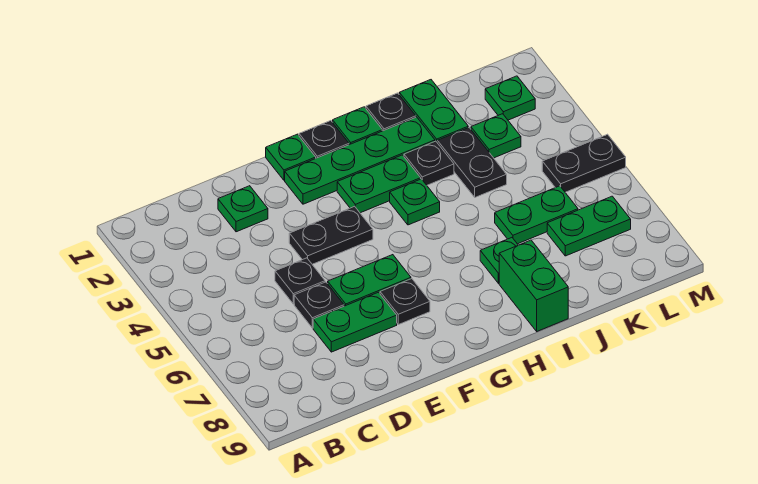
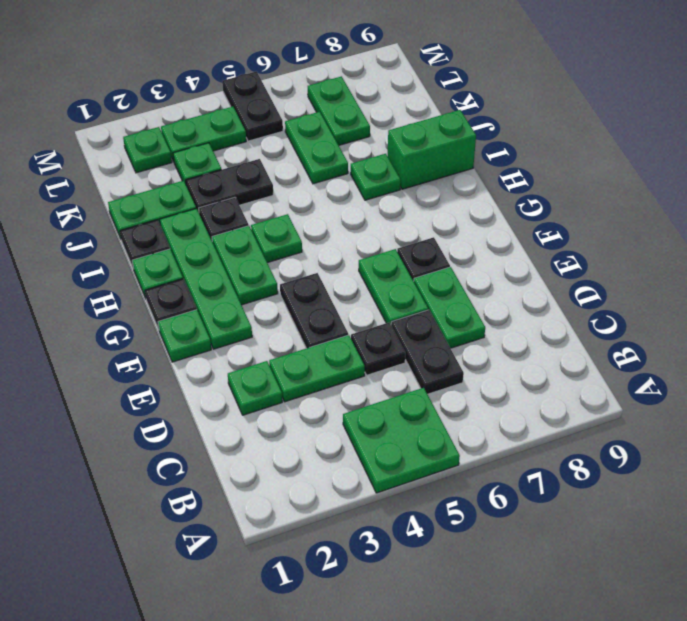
none -> green 2x2 plate [343,388,460,493]
none -> green 1x2 plate [269,335,365,402]
black 1x1 plate [294,282,344,328] -> black 1x2 plate [391,310,464,394]
none -> green 1x2 plate [161,107,246,161]

